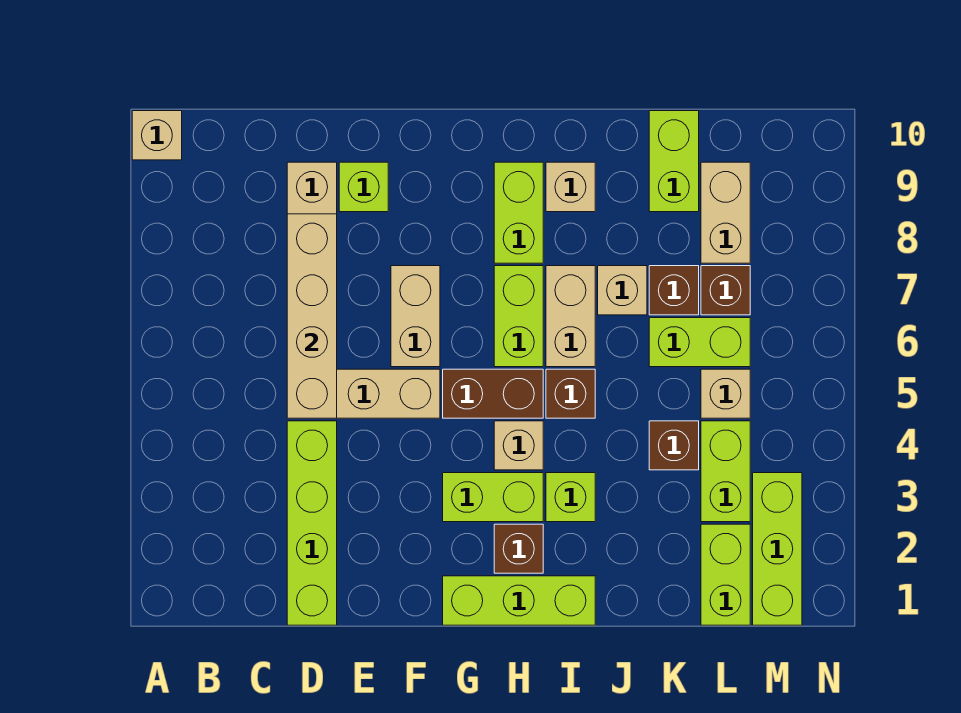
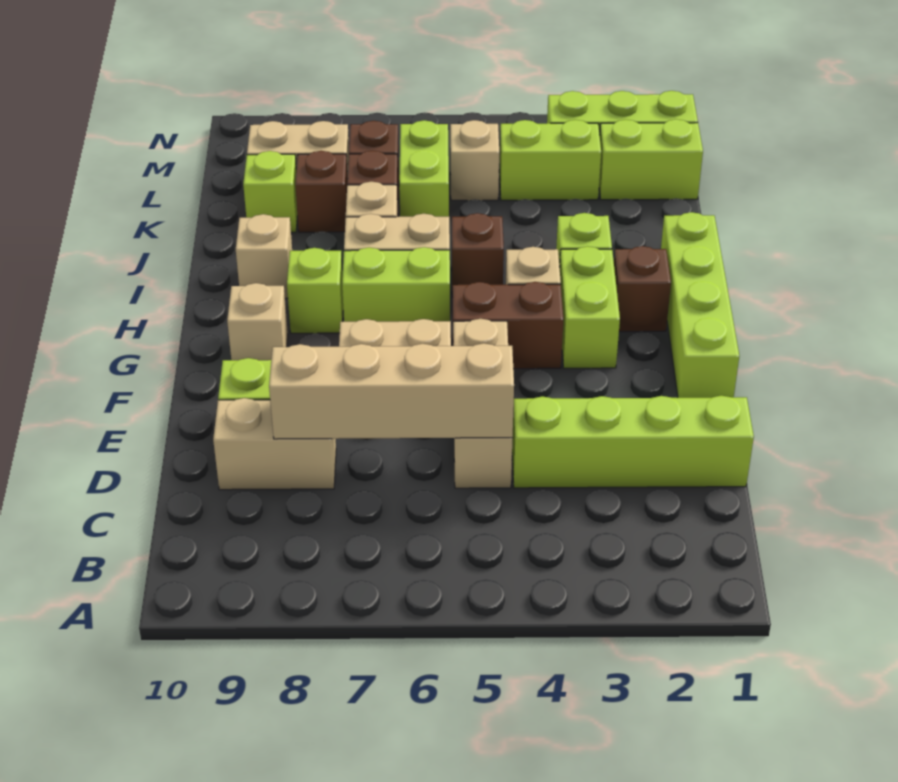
tan 1x1 brick [132,111,182,160] -> tan 1x1 brick moved to [227,283,288,360]
lime 1x3 brick [443,576,595,625] -> lime 1x4 brick [661,212,739,398]
brown 1x2 brick [443,369,543,418] -> brown 1x2 brick turned to [453,282,564,369]
lime 1x2 brick [494,162,543,263] -> lime 1x1 brick [287,248,343,333]
brown 1x1 brick [649,421,699,470] -> brown 1x1 brick moved to [295,151,348,232]
lime 1x2 brick [649,111,699,212] -> lime 1x1 brick [243,151,297,232]

